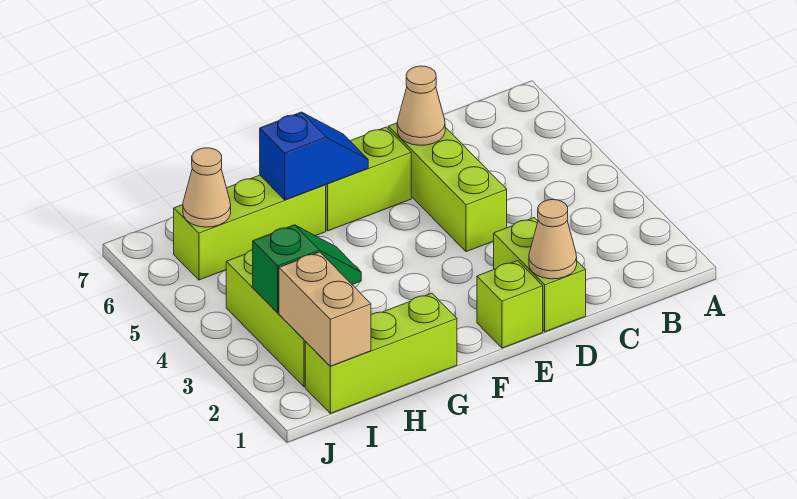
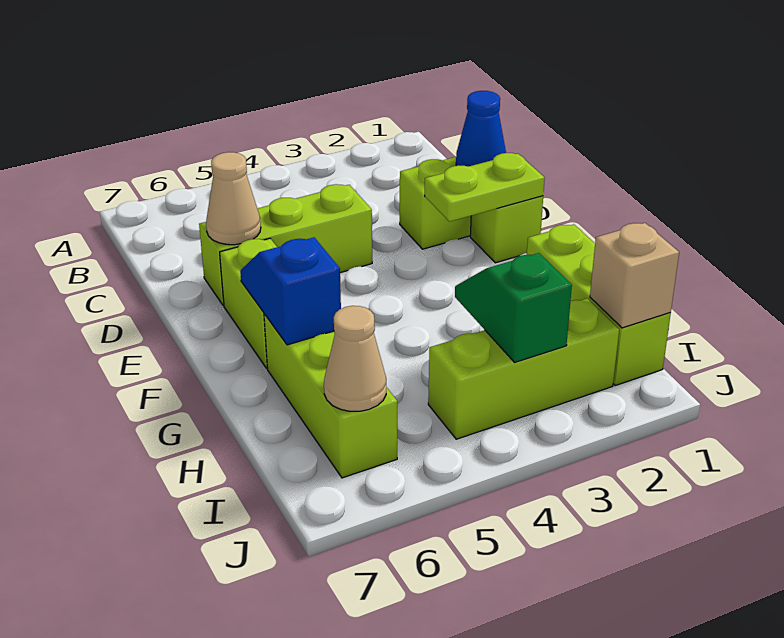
tan 1x1 cone [529,200,577,279] -> blue 1x1 cone [456,91,506,167]
none -> lime 1x2 plate [425,153,545,222]
tan 1x2 brick [279,252,371,366] -> tan 1x1 brick [590,223,679,328]

